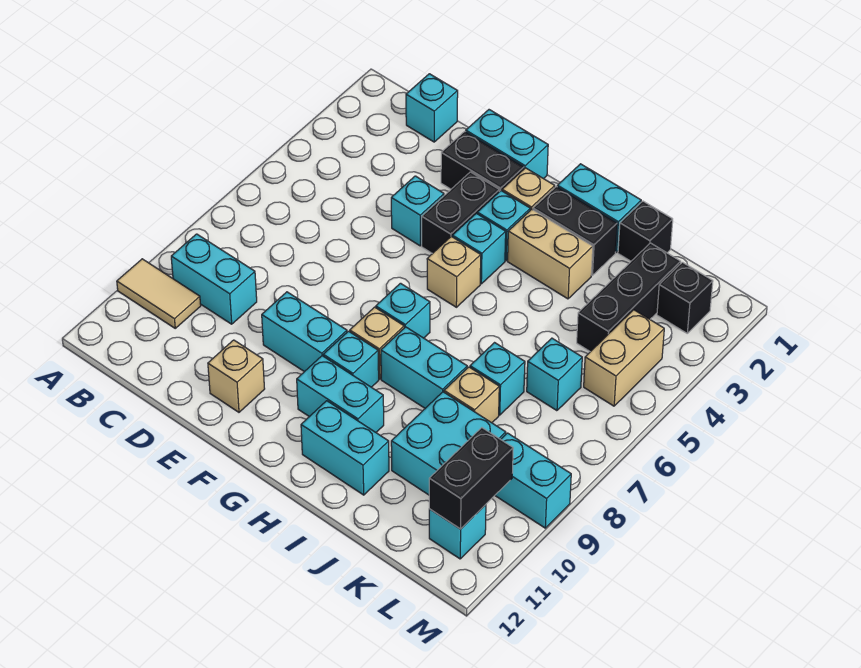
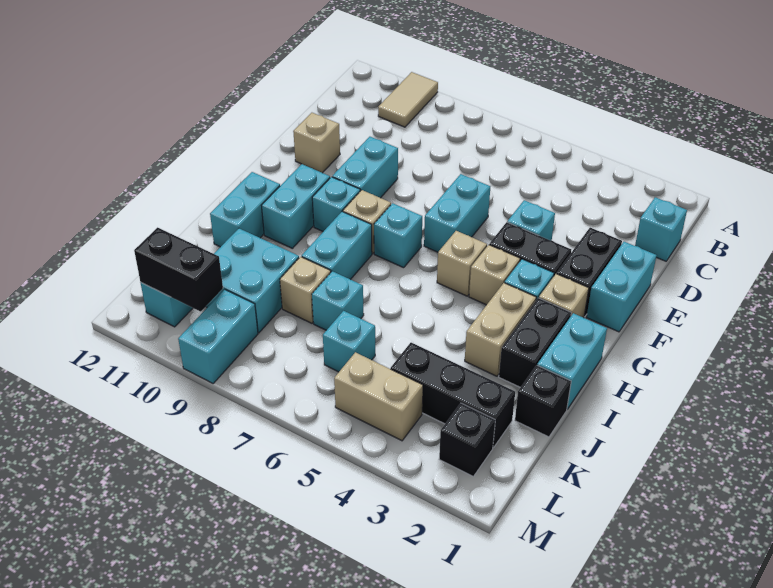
cyan 1x2 brick [171,234,257,324] -> cyan 1x2 brick moved to [424,174,490,252]
cyan 1x1 brick [452,213,506,284] -> tan 1x1 brick [469,245,520,305]

